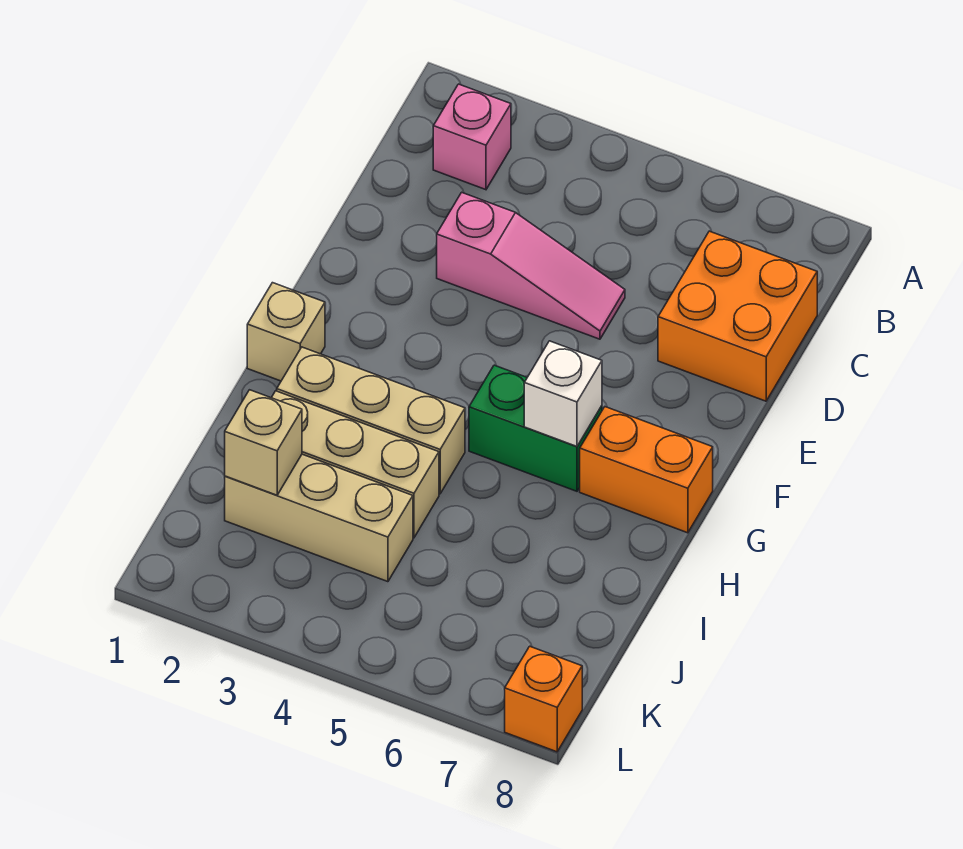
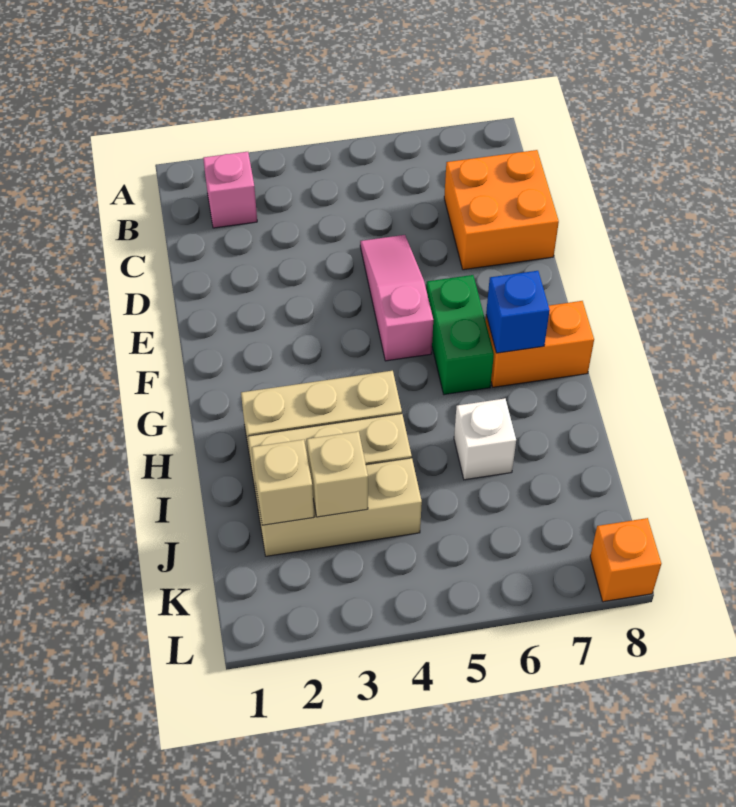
pink 1x3 slope [437,192,625,339] -> pink 1x3 slope turned to [360,235,433,361]
tan 1x1 brick [247,283,325,381] -> tan 1x1 brick moved to [307,431,368,517]
green 1x2 brick [469,365,602,491] -> green 1x2 brick turned to [426,275,494,395]
white 1x1 brick [524,341,602,446] -> white 1x1 brick moved to [454,398,516,480]
none -> blue 1x1 brick [486,271,550,353]

